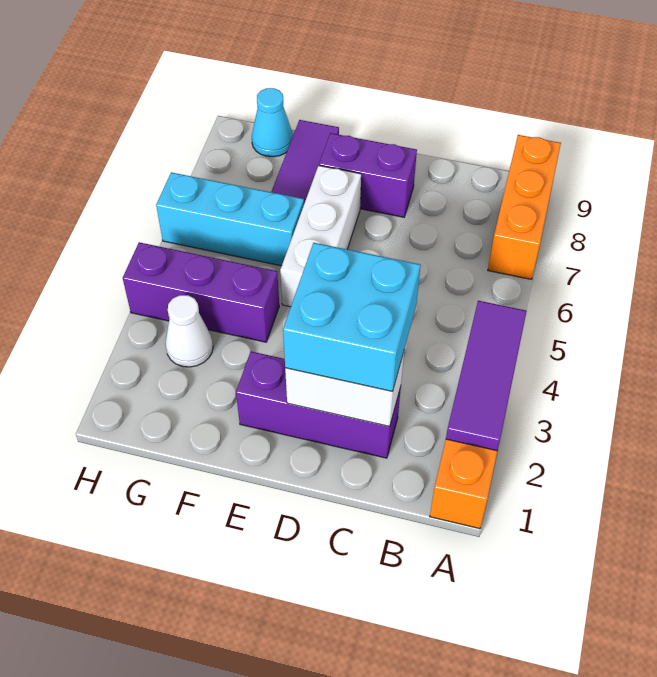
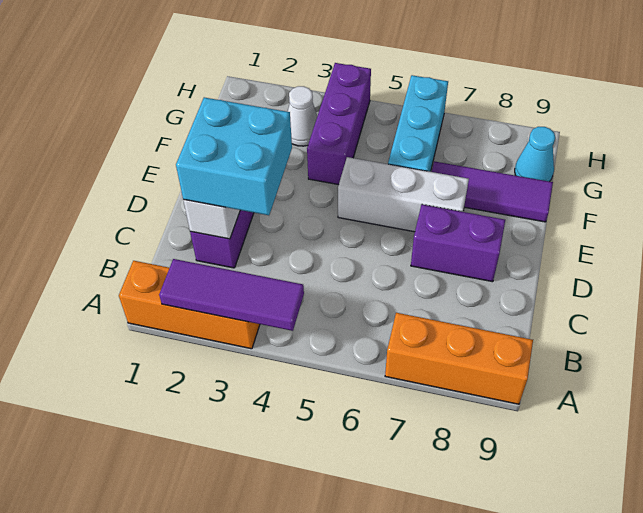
purple 1x2 brick [319,133,417,217] -> purple 1x2 brick turned to [411,205,505,282]

